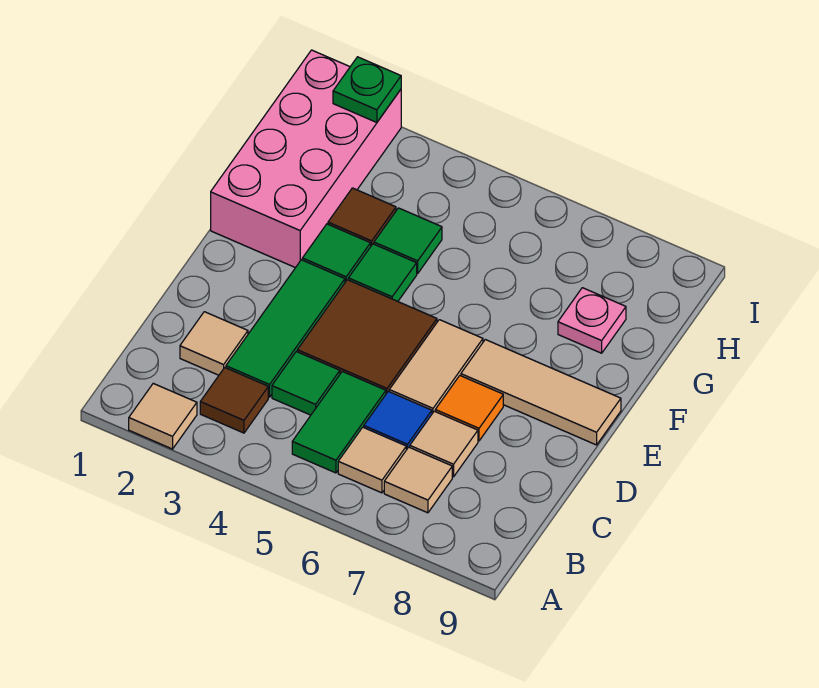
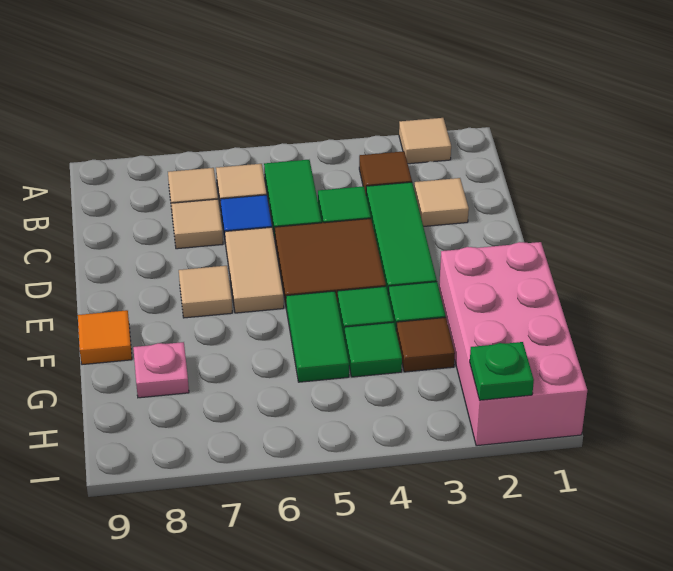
orange 1x1 tile [435,376,503,441] -> orange 1x1 tile moved to [78,310,132,365]
tan 1x3 tile [461,340,621,445] -> tan 1x1 tile [179,266,232,318]
none -> green 1x2 tile [286,291,349,382]

